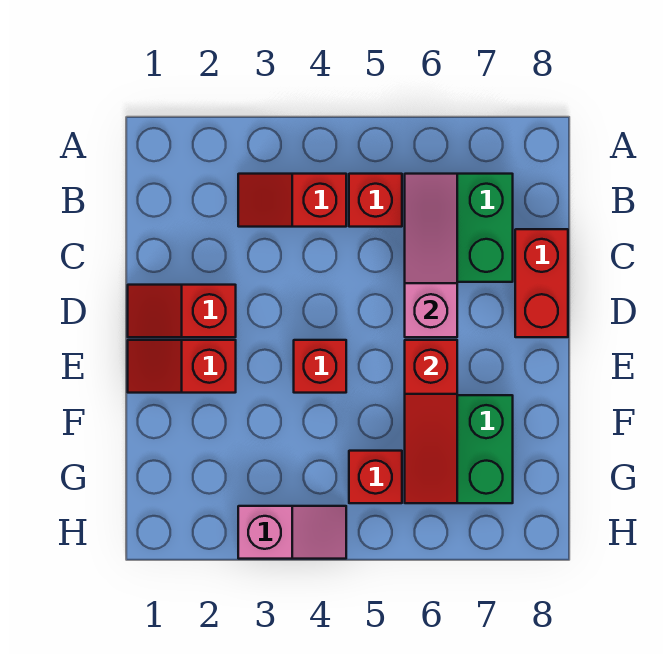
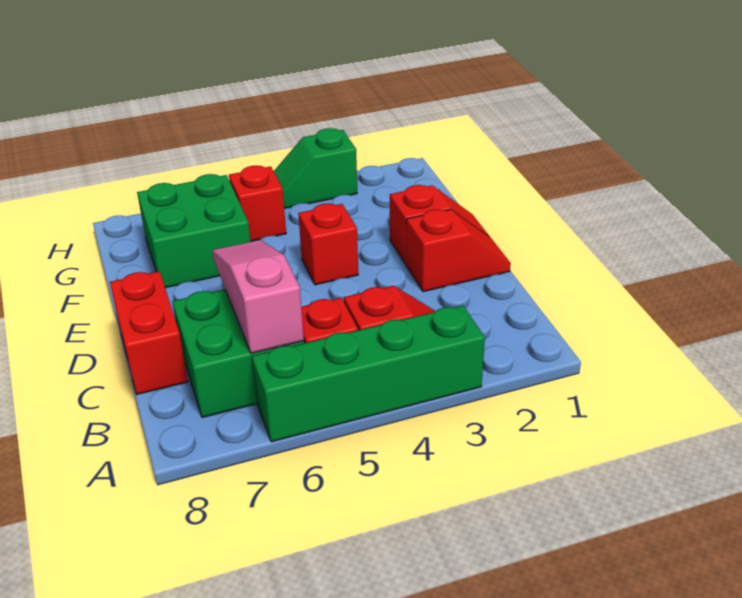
none -> green 1x4 brick [252,305,485,442]
pink 1x3 slope [405,174,457,337] -> pink 1x3 slope turned to [212,240,304,353]
red 1x3 slope [405,340,457,503] -> none
pink 1x2 slope [238,506,346,559] -> green 1x2 slope [274,128,357,208]

